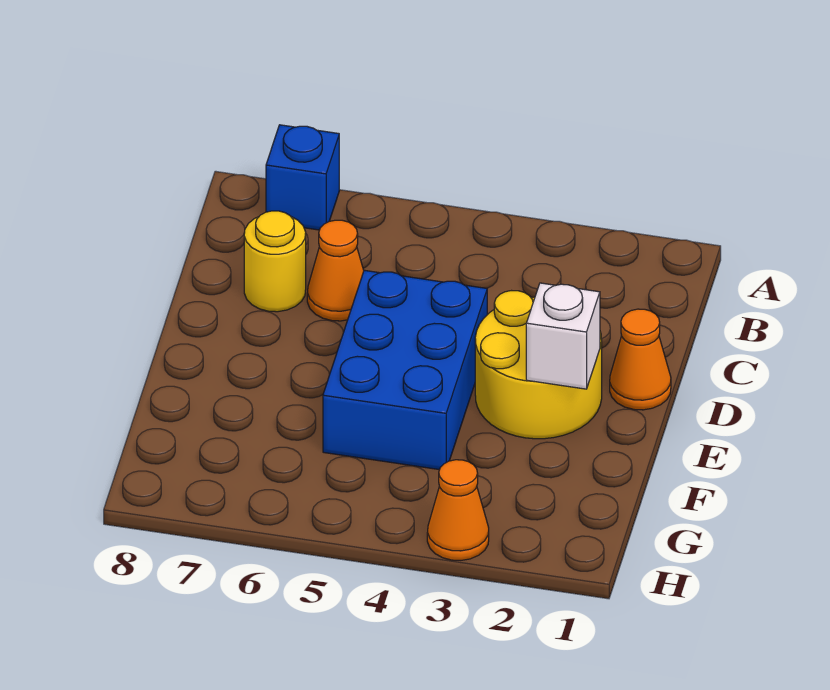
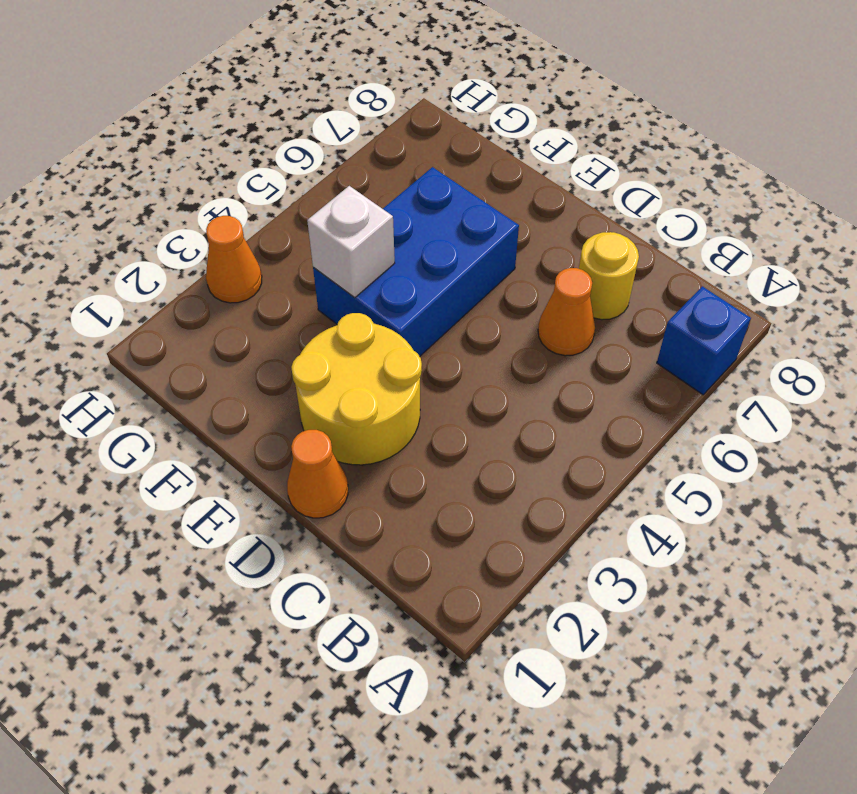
blue 2x3 brick [323,270,487,470] -> blue 2x3 brick turned to [313,167,519,356]
white 1x1 brick [526,283,600,389] -> white 1x1 brick moved to [307,186,395,298]

